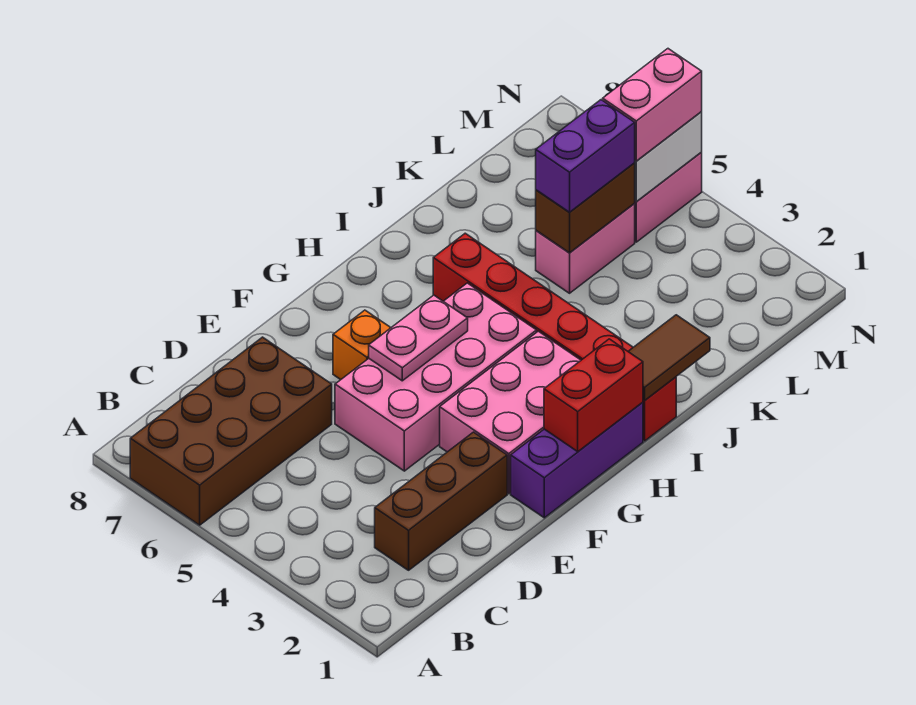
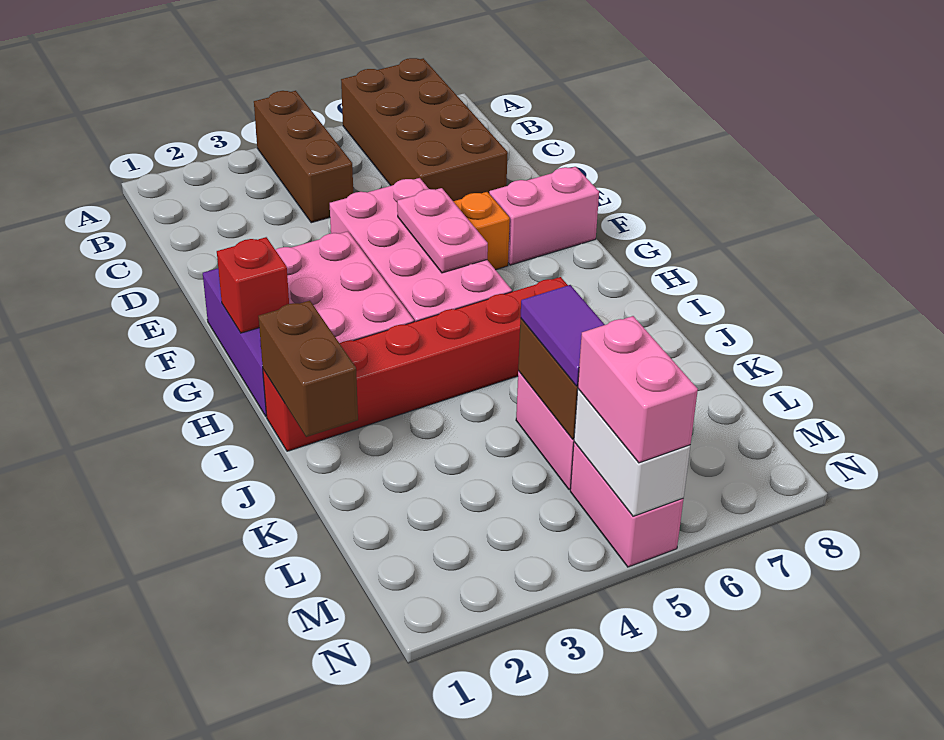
brown 1x3 brick [375,432,507,570] -> brown 1x3 brick moved to [254,91,353,223]
none -> pink 1x2 brick [489,167,599,265]
red 1x2 brick [544,339,643,452] -> red 1x1 brick [217,237,289,333]
brown 1x2 tile [628,315,710,401] -> brown 1x2 brick [258,301,358,437]
purple 1x2 brick [536,100,635,212] -> purple 1x2 tile [520,285,605,386]

